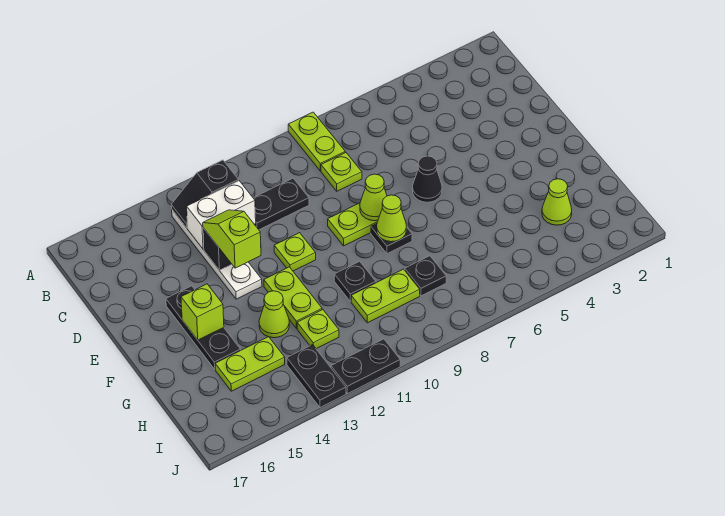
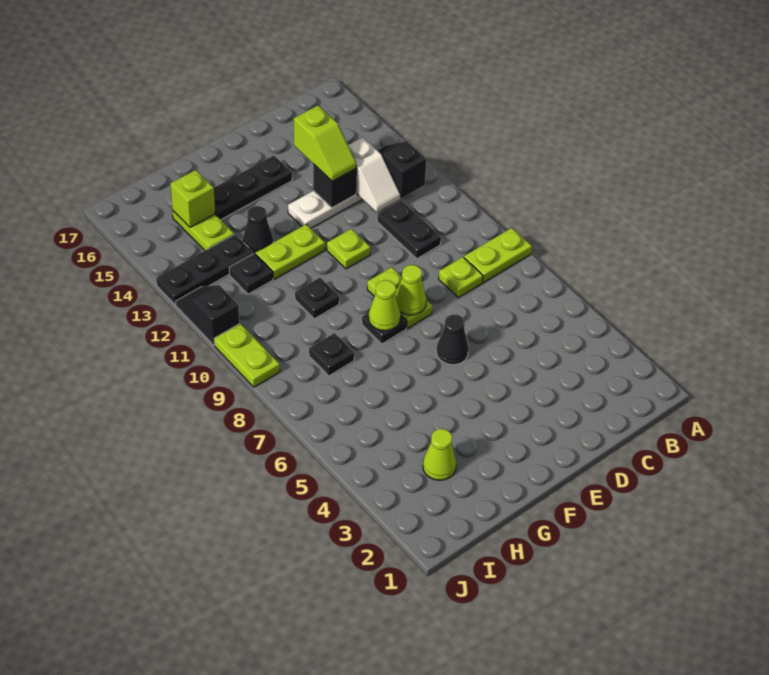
white 1x2 brick [187,181,256,249] -> white 1x2 slope [348,137,401,212]
lime 1x2 slope [203,210,261,268] -> lime 1x2 slope turned to [294,105,356,181]
lime 1x1 brick [181,284,224,340] -> lime 1x1 brick moved to [170,170,215,227]
lime 1x1 cone [259,291,289,338] -> black 1x1 cone [243,206,273,254]
lime 1x2 plate [351,269,420,323] -> lime 1x2 plate moved to [214,324,280,387]
lime 1x1 plate [297,310,339,349] -> black 1x1 plate [229,253,273,294]
black 1x2 plate [287,345,346,408] -> black 1x3 plate [156,234,253,305]
black 1x2 plate [331,339,400,394] -> black 1x2 slope [176,285,239,345]

